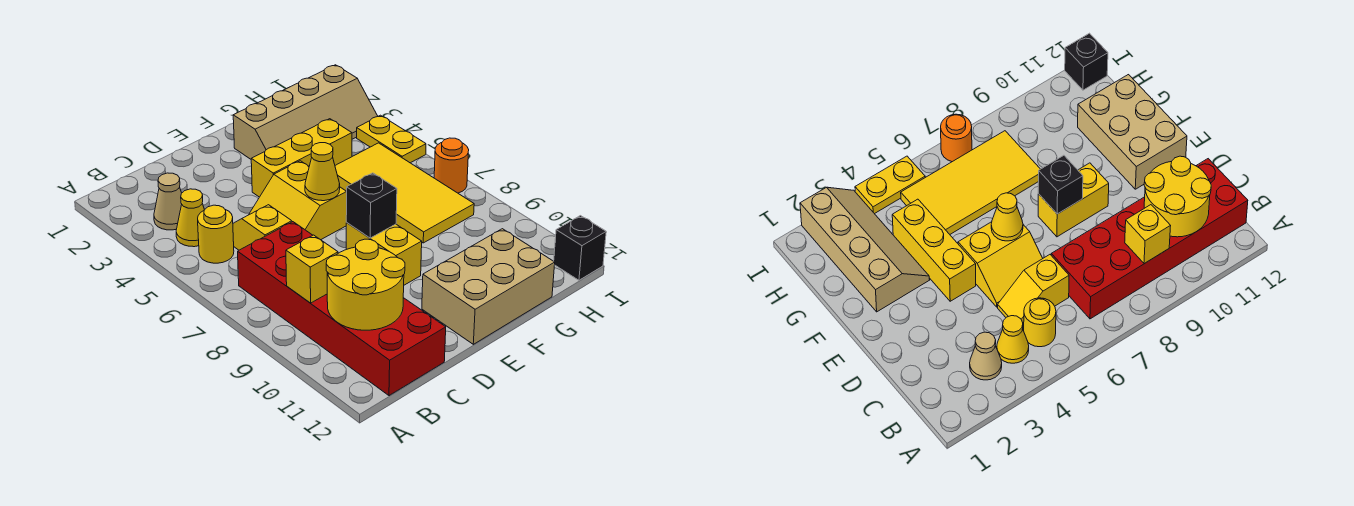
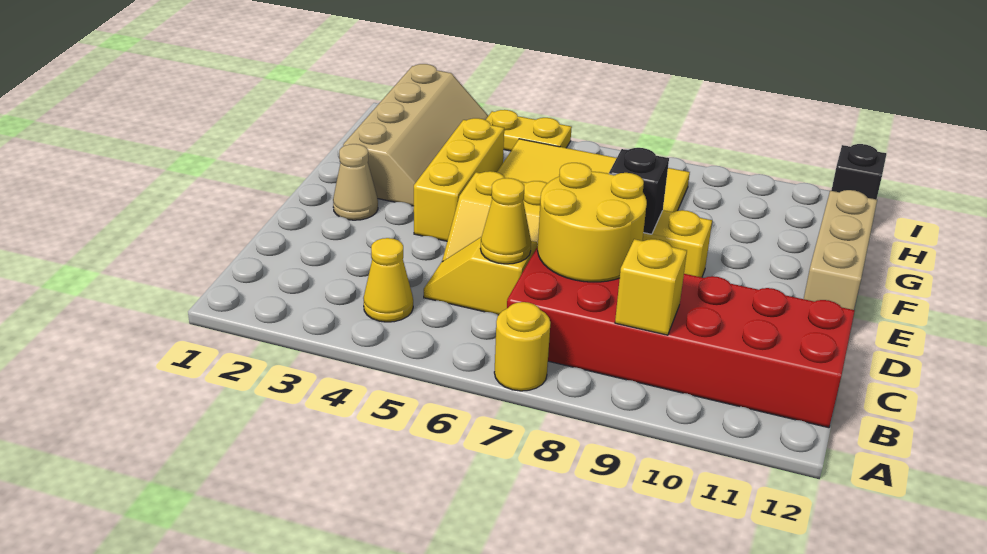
tan 1x1 cone [154,173,182,230] -> tan 1x1 cone moved to [333,144,378,220]
yellow 1x1 round brick [198,205,234,263] -> yellow 1x1 round brick moved to [494,302,550,391]
yellow 2x2 round brick [326,239,405,330] -> yellow 2x2 round brick moved to [538,163,647,282]
yellow 1x1 cone [305,143,340,201] -> yellow 1x1 cone moved to [480,178,531,264]
tan 2x3 brick [422,229,555,344] -> tan 1x3 brick [804,190,877,310]
orange 1x1 round brick [434,138,469,193] -> none

